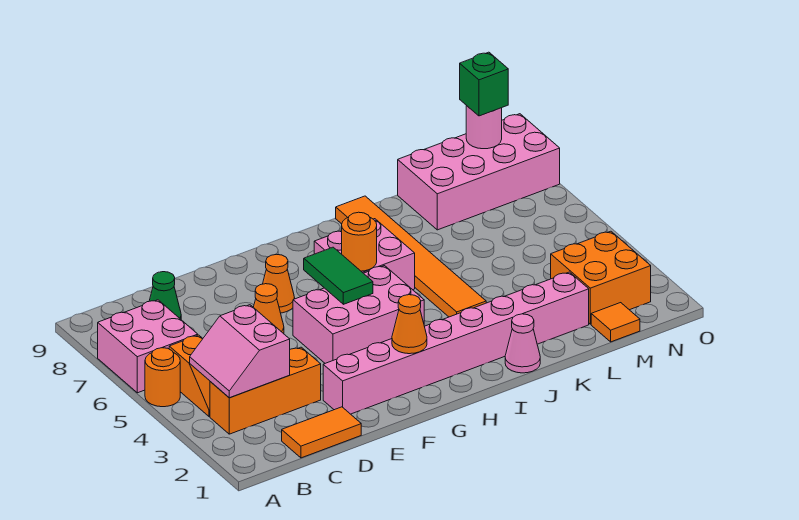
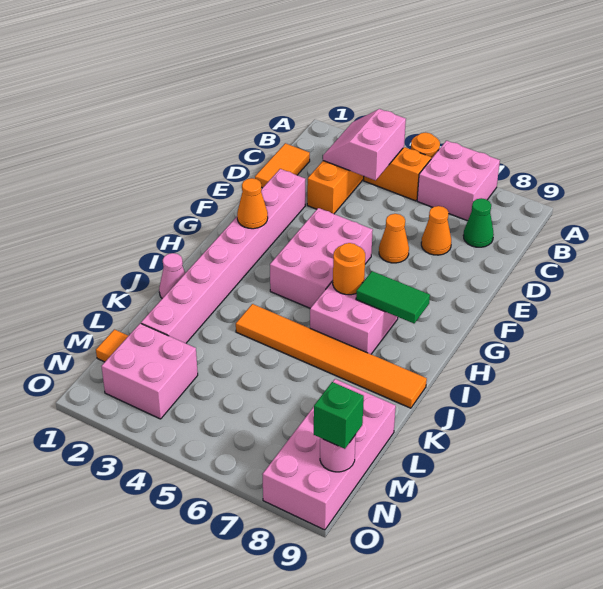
pink 2x2 slope [190,305,290,398] -> pink 2x2 slope turned to [323,109,406,180]
orange 1x1 cone [263,254,295,313] -> orange 1x1 cone moved to [421,206,451,255]
green 1x2 tile [304,247,373,304] -> green 1x2 tile moved to [356,271,430,323]
orange 2x2 brick [551,231,651,324] -> pink 2x2 brick [101,323,198,419]

